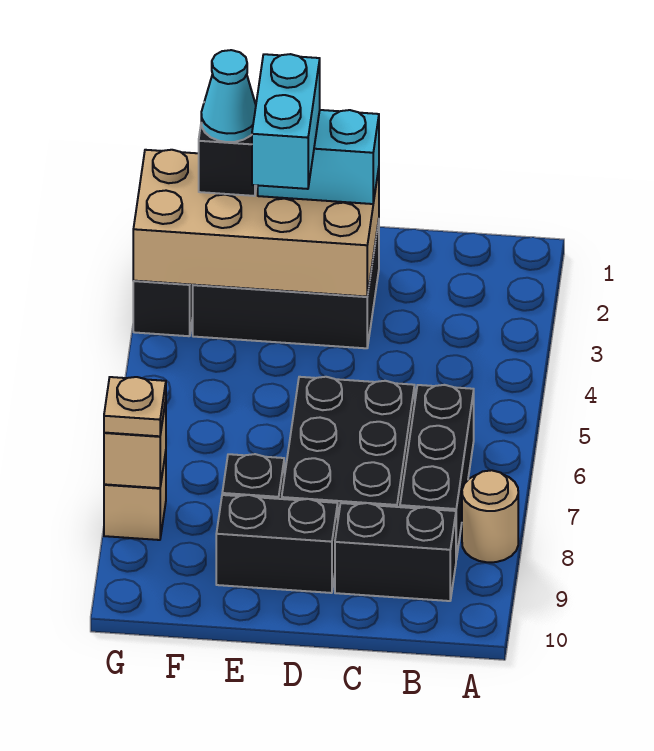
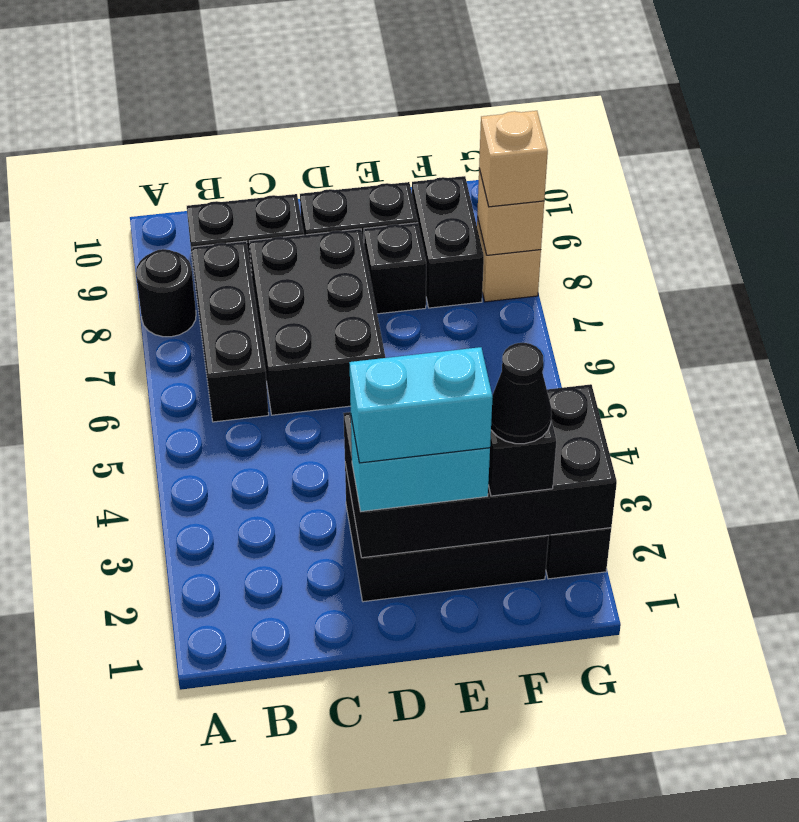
tan 1x1 round brick [462,470,518,562] -> black 1x1 round brick [136,249,196,337]
tan 2x4 brick [133,150,379,297] -> black 2x4 brick [343,384,617,558]
cyan 1x2 brick [252,54,320,189] -> cyan 1x2 brick turned to [349,347,493,463]
cyan 1x1 cone [201,50,256,142] -> black 1x1 cone [491,343,552,444]
none -> black 1x2 brick [412,176,484,308]
tan 1x1 plate [104,377,166,436] -> tan 1x1 brick [479,111,548,207]

